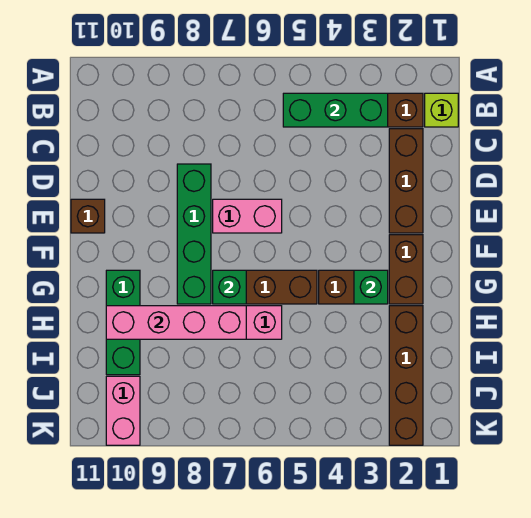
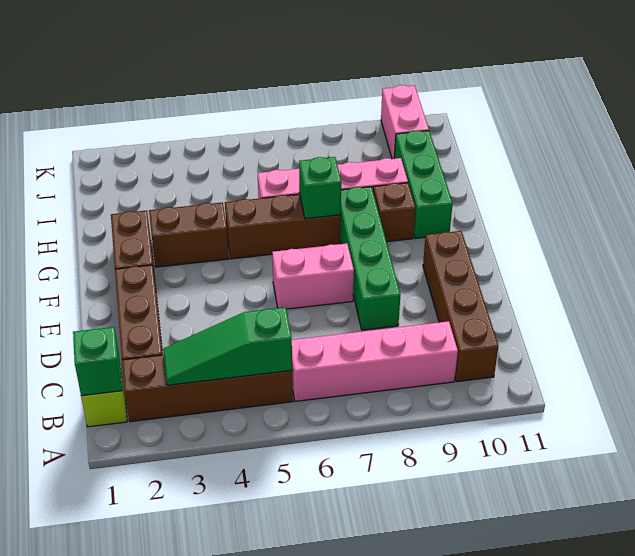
green 1x3 brick [283,93,388,127] -> green 1x3 slope [163,307,292,385]
brown 1x1 brick [71,199,105,233] -> brown 1x1 brick moved to [373,183,416,242]
green 1x1 brick [354,270,388,304] -> green 1x1 brick moved to [73,327,122,396]
brown 1x4 brick [389,306,423,445] -> brown 1x4 brick moved to [423,231,499,382]
pink 1x4 brick [106,306,246,339] -> pink 1x4 brick moved to [292,321,458,401]

